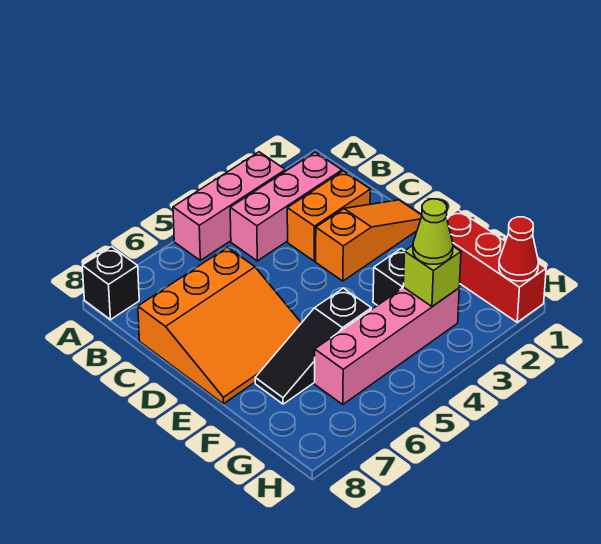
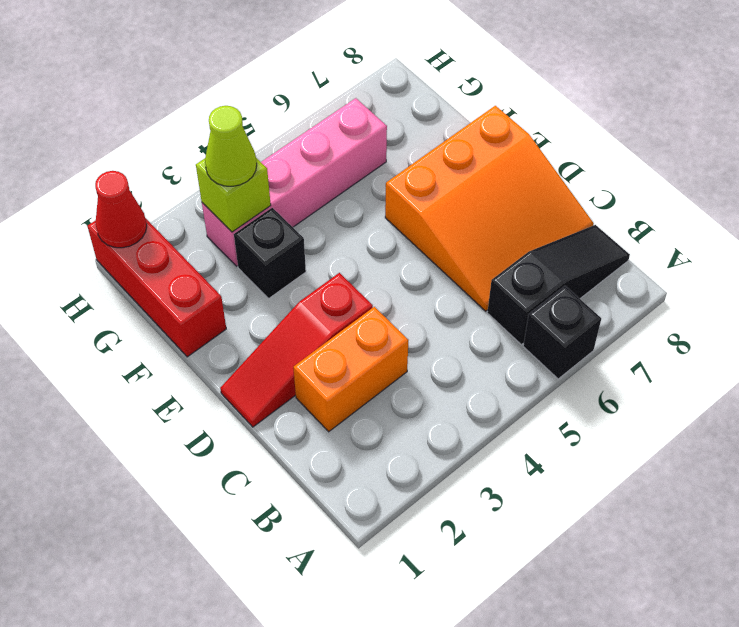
pink 1x3 brick [173,152,285,260] -> none
black 1x1 brick [82,247,139,320] -> black 1x1 brick moved to [523,286,601,379]
pink 1x3 brick [230,152,342,261] -> none
orange 3x3 slope [138,247,301,404] -> orange 3x3 slope turned to [385,106,594,311]
orange 1x3 slope [316,200,422,281] -> red 1x3 slope [220,273,373,427]
black 1x3 slope [255,288,371,404] -> black 1x3 slope moved to [487,225,630,345]

